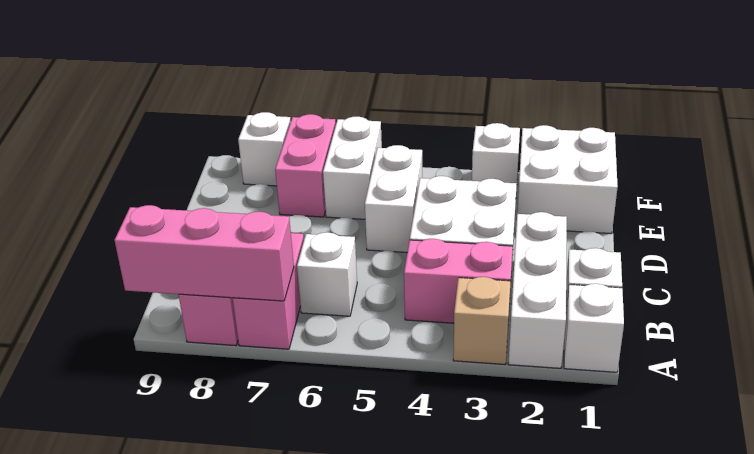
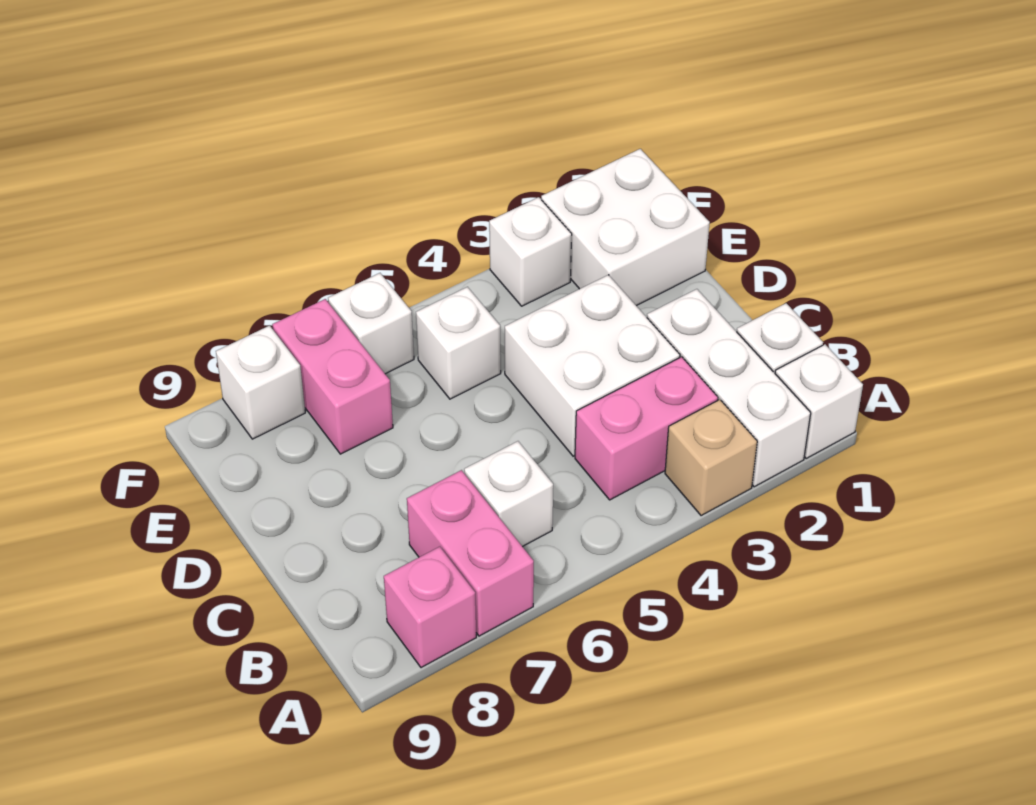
pink 1x3 brick [114,205,294,301] -> none
white 1x2 brick [365,145,422,252] -> white 1x1 brick [416,287,501,399]
white 1x2 brick [323,117,382,219] -> white 1x1 brick [328,273,414,374]

